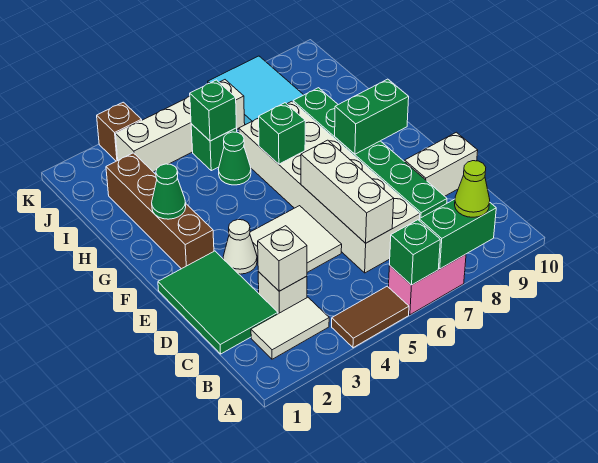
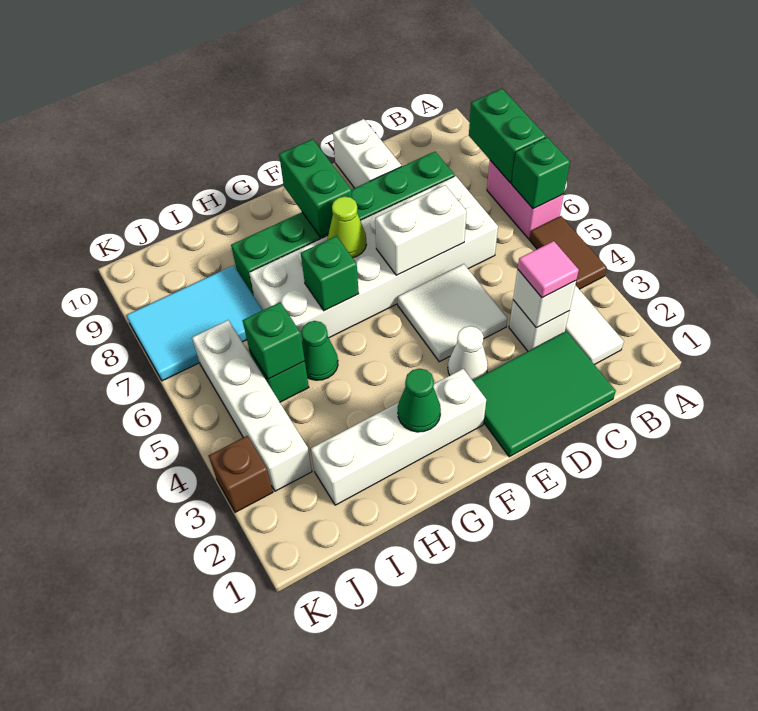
lime 1x1 cone [455,161,490,217] -> lime 1x1 cone moved to [328,196,366,258]
none -> pink 1x1 tile [518,241,579,298]
white 1x3 brick [301,140,394,243] -> white 1x2 brick [375,185,467,275]
brown 1x4 brick [106,153,214,269] -> white 1x4 brick [311,369,486,505]

